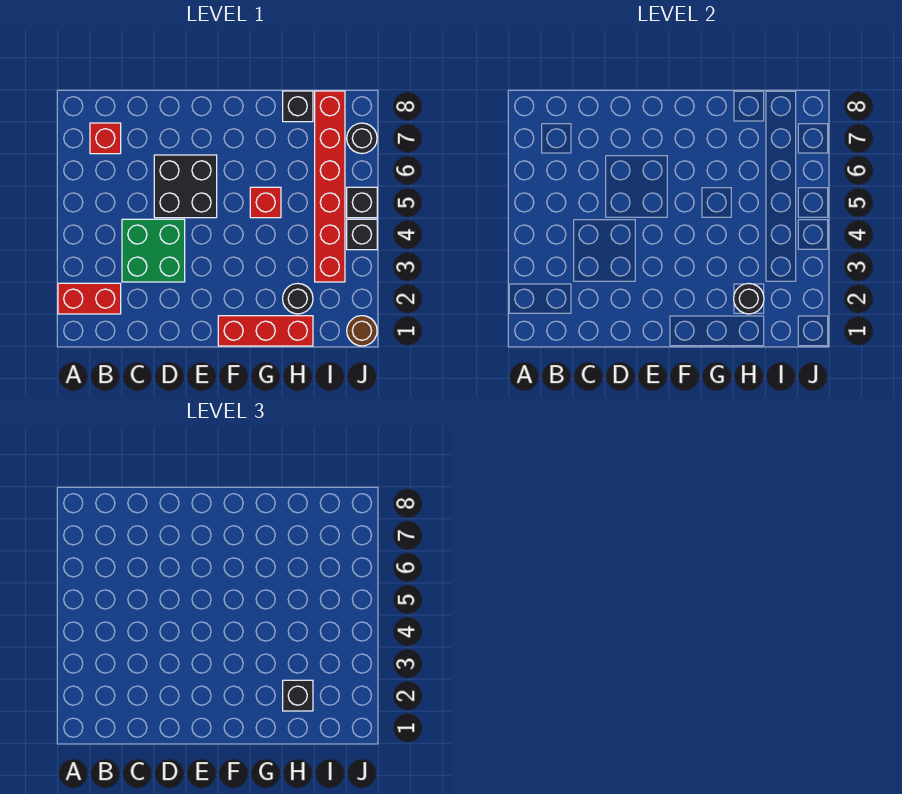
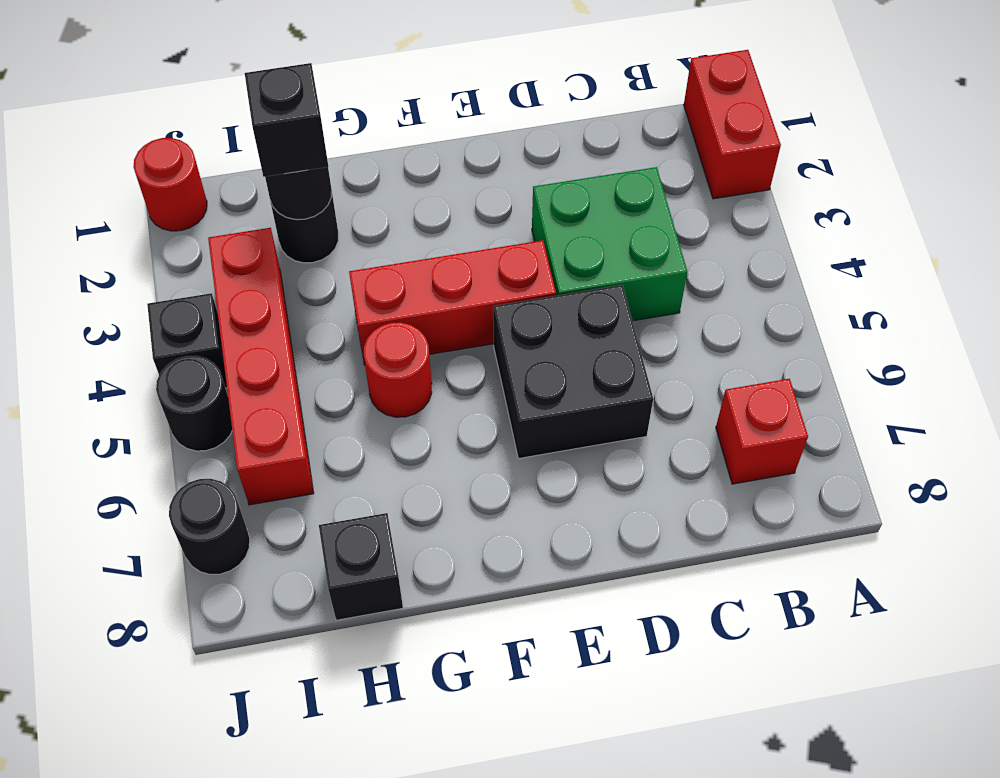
red 1x2 brick [58,283,121,314] -> red 1x2 brick turned to [684,50,781,199]
red 1x3 brick [218,316,313,346] -> red 1x3 brick moved to [349,240,556,365]
red 1x1 brick [250,187,281,218] -> red 1x1 round brick [364,322,432,417]
red 1x6 brick [315,91,345,282] -> red 1x4 brick [208,228,314,505]
brown 1x1 round brick [347,316,377,346] -> red 1x1 round brick [133,138,207,231]
black 1x1 brick [347,187,377,218] -> black 1x1 round brick [156,356,232,451]

